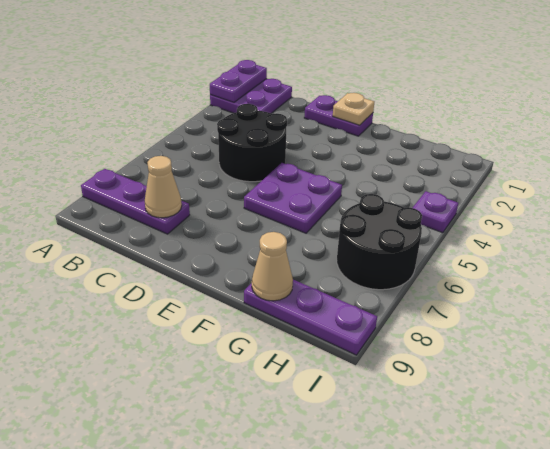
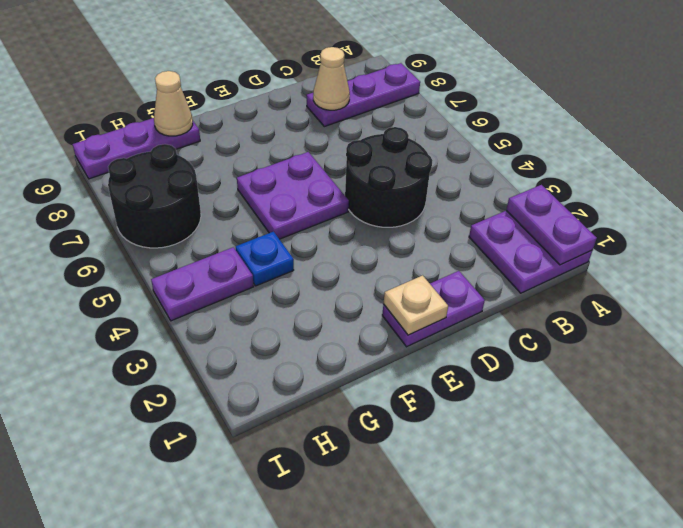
none -> blue 1x1 plate [236,232,294,286]
purple 1x1 plate [413,191,458,233] -> purple 1x2 plate [151,247,254,321]

